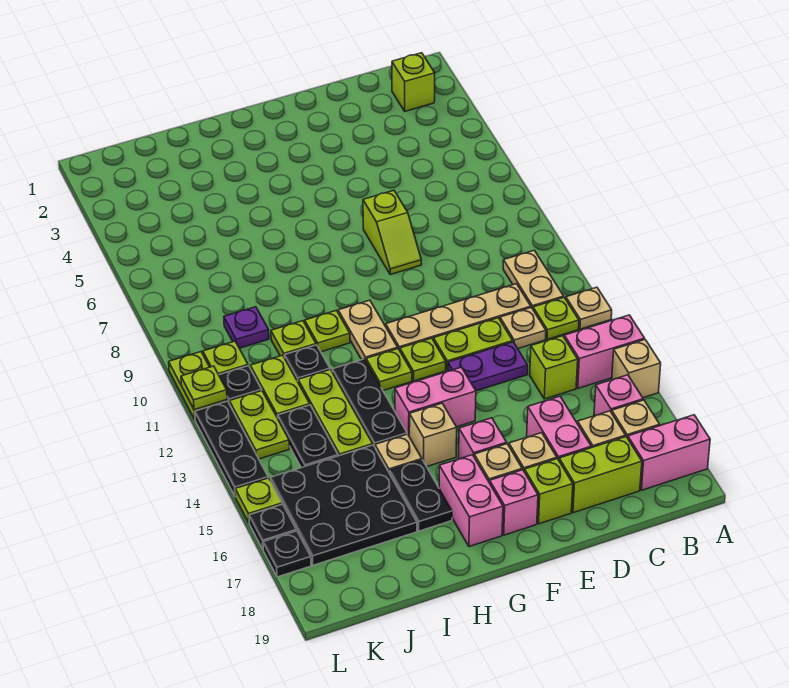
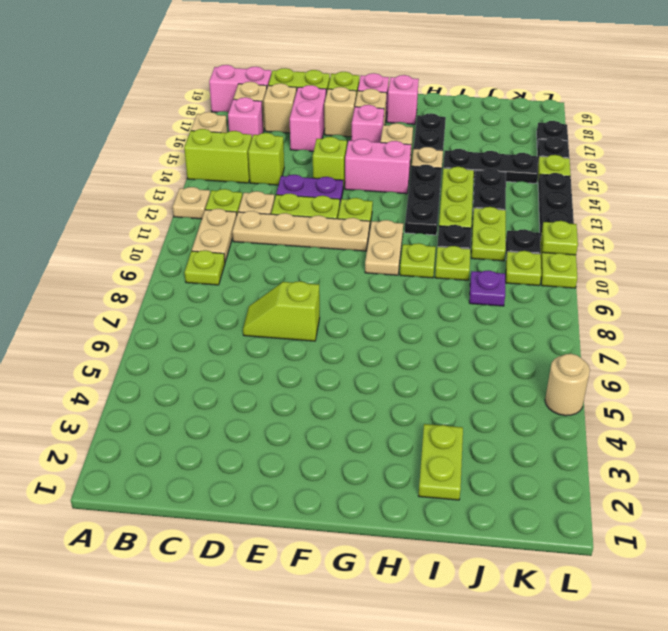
pink 1x2 brick [564,315,645,388] -> lime 1x2 brick [184,129,252,183]
lime 1x1 brick [392,53,435,111] -> lime 1x1 brick moved to [313,137,347,189]
lime 1x2 slope [363,190,421,274] -> lime 1x2 slope turned to [243,281,320,341]
lime 1x1 plate [366,349,412,391] -> lime 1x1 plate moved to [185,250,225,285]
pink 1x2 brick [439,455,503,547] -> pink 1x1 brick [387,75,419,124]
black 3x3 plate [271,445,417,565] -> black 1x3 plate [443,149,538,183]
lime 1x2 plate [229,391,289,459] -> lime 1x2 plate moved to [419,424,463,500]
none -> tan 1x1 round brick [545,354,590,416]

